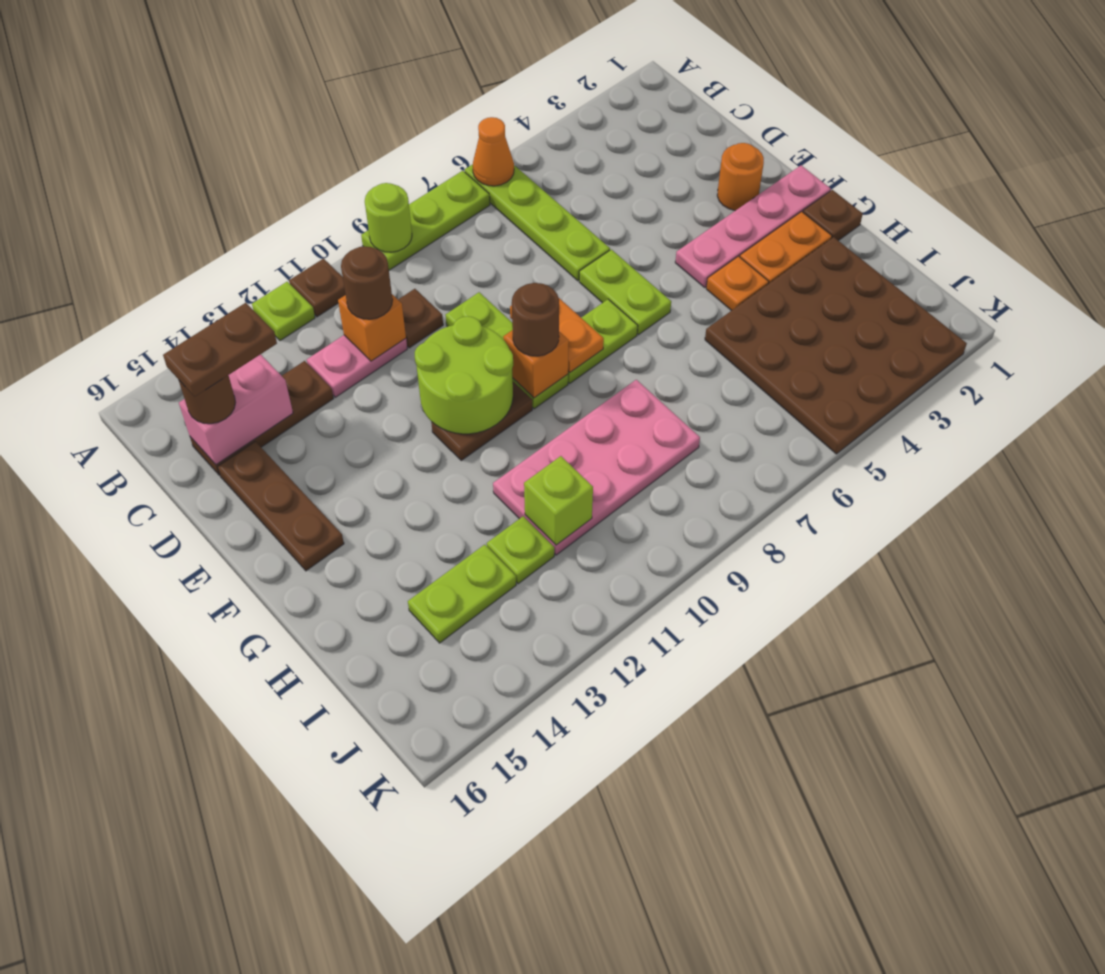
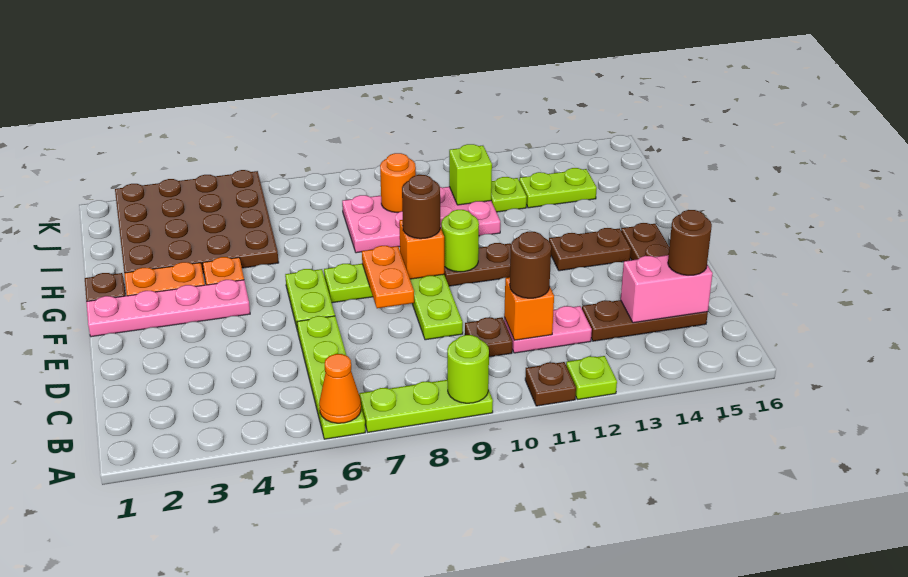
brown 1x2 plate [163,303,277,396] -> brown 1x2 plate moved to [549,228,631,271]
orange 1x1 round brick [717,143,764,211] -> orange 1x1 round brick moved to [380,153,416,213]
lime 2x2 round brick [415,316,513,434] -> lime 1x1 round brick [441,210,479,272]

